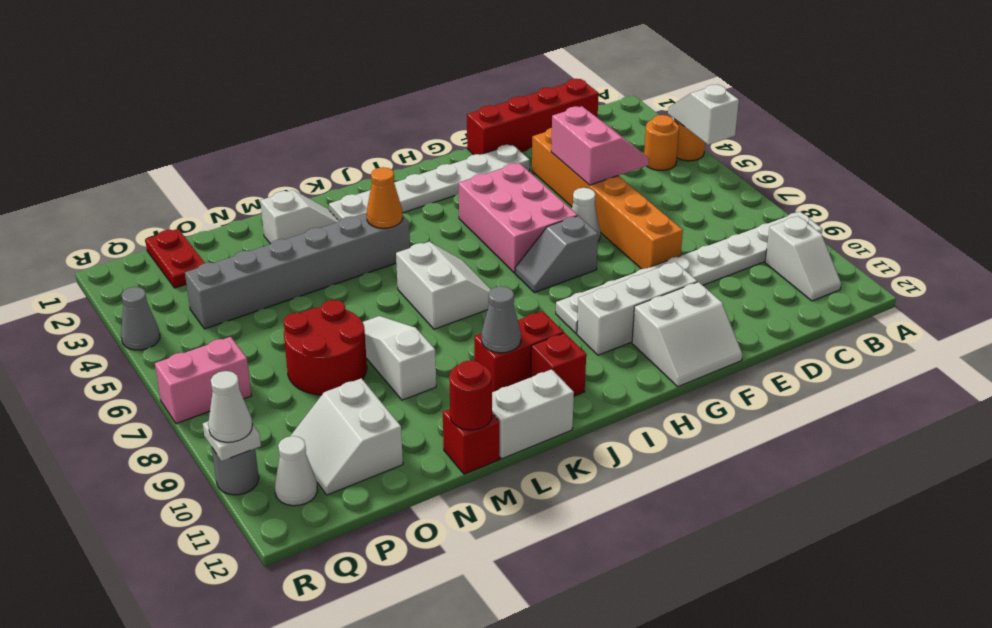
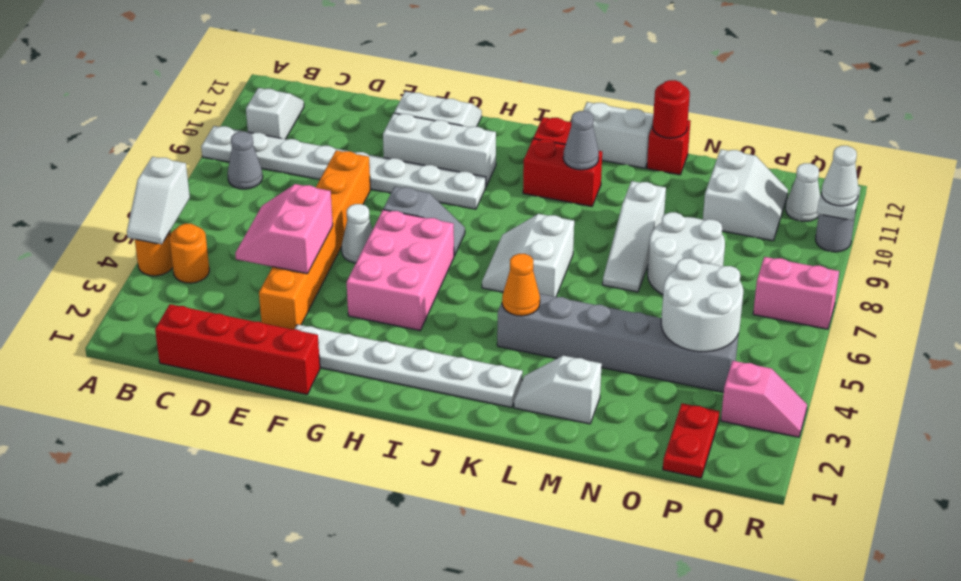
red 2x2 round brick [284,300,367,395] -> white 2x2 round brick [648,212,725,295]
none -> white 2x2 round brick [661,258,743,352]
none -> pink 1x2 slope [721,361,807,437]
grey 1x1 cone [121,287,160,350] -> grey 1x1 cone moved to [228,132,263,189]

